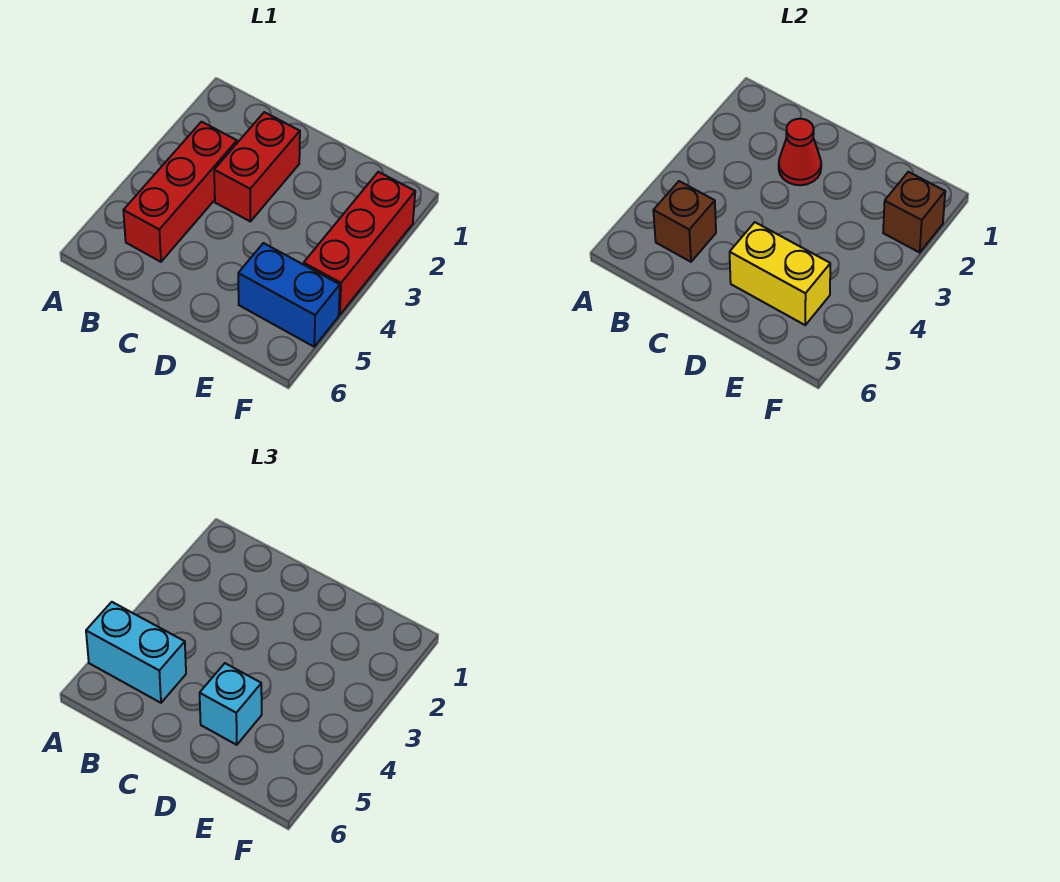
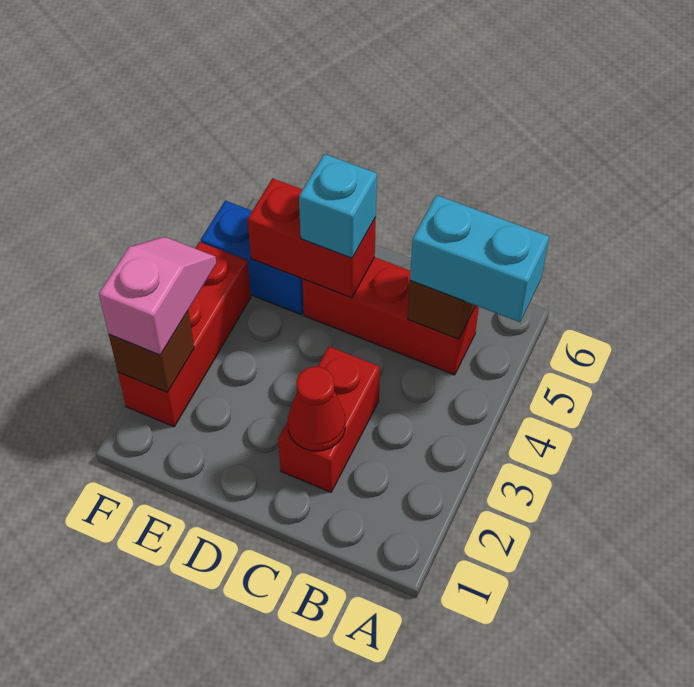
red 1x3 brick [123,122,237,262] -> red 1x3 brick turned to [302,257,479,375]
yellow 1x2 brick [730,222,830,325] -> red 1x2 brick [247,178,376,298]
none -> pink 1x2 slope [99,237,216,355]

